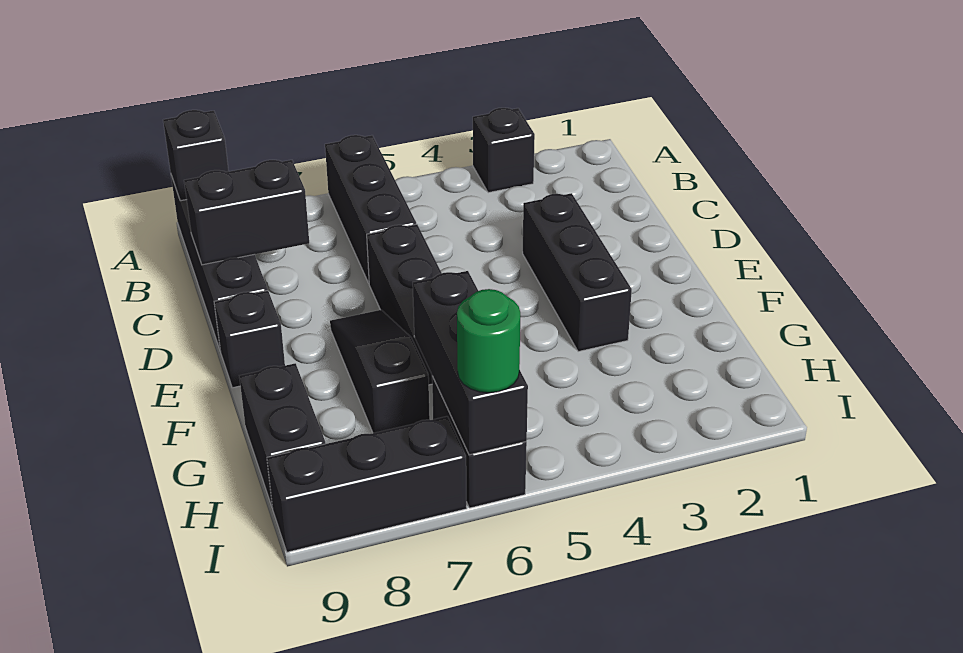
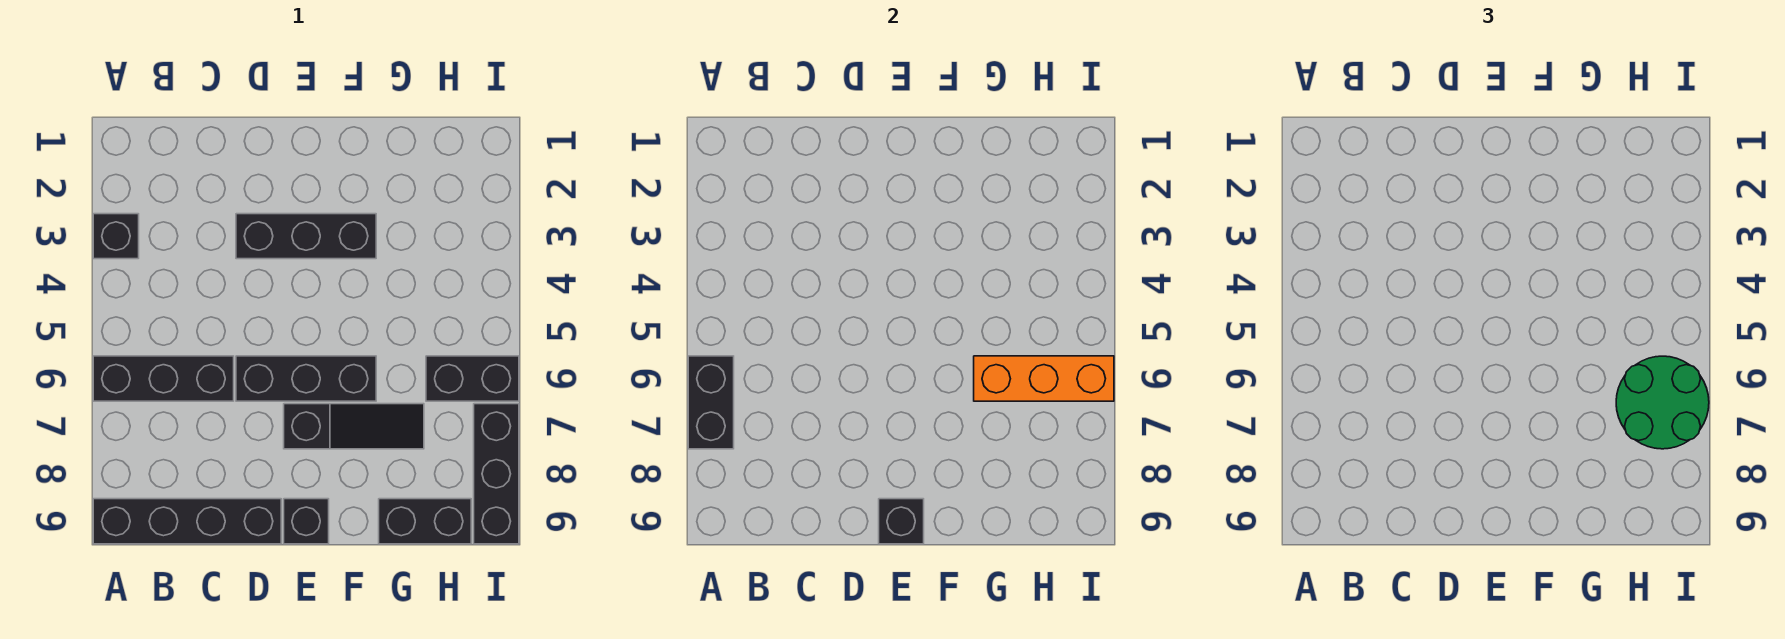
black 1x1 brick [163,110,229,201] -> black 1x1 brick moved to [879,499,924,544]
black 1x2 brick [184,160,309,265] -> black 1x2 brick moved to [688,356,734,449]
black 1x3 slope [330,310,430,433] -> black 1x3 slope turned to [284,404,424,449]
black 1x3 brick [413,271,528,455] -> orange 1x3 brick [974,356,1114,401]
green 1x1 round brick [457,289,520,393] -> green 2x2 round brick [1616,356,1709,449]

